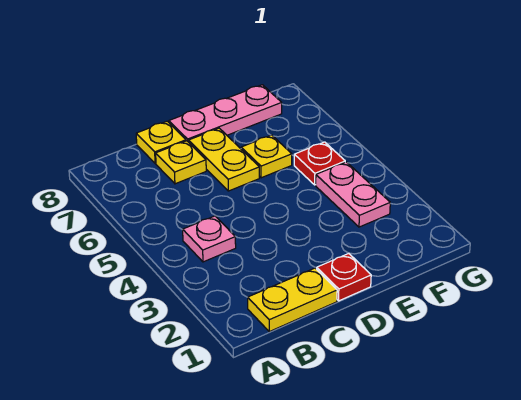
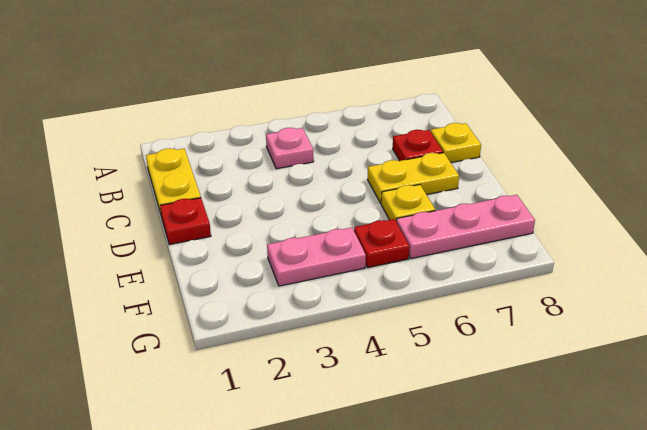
yellow 1x1 plate [156,141,206,184] -> red 1x1 plate [393,130,443,161]
pink 1x3 plate [169,85,282,142] -> pink 1x3 plate turned to [396,195,535,259]

